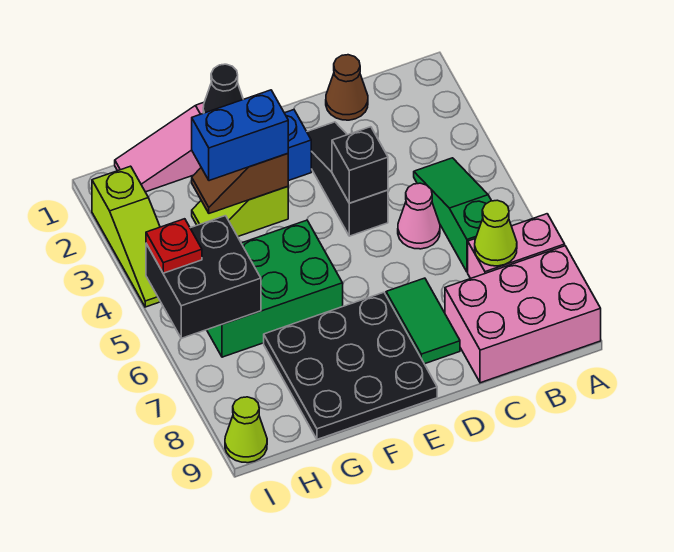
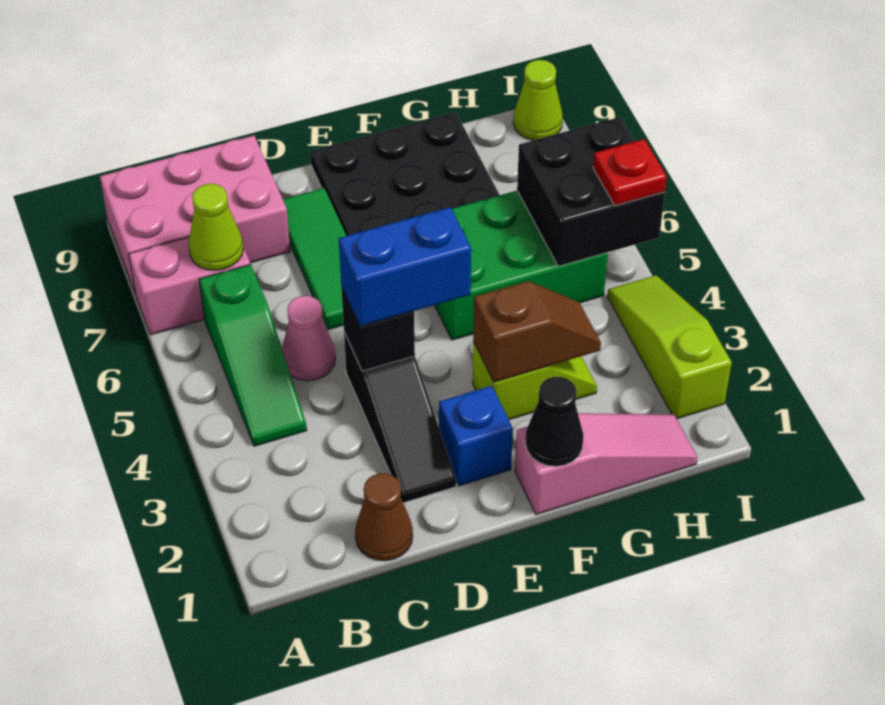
green 1x2 tile [386,278,460,364] -> green 1x3 tile [283,188,346,330]
blue 1x2 brick [192,90,288,181] -> blue 1x2 brick moved to [339,207,471,326]

